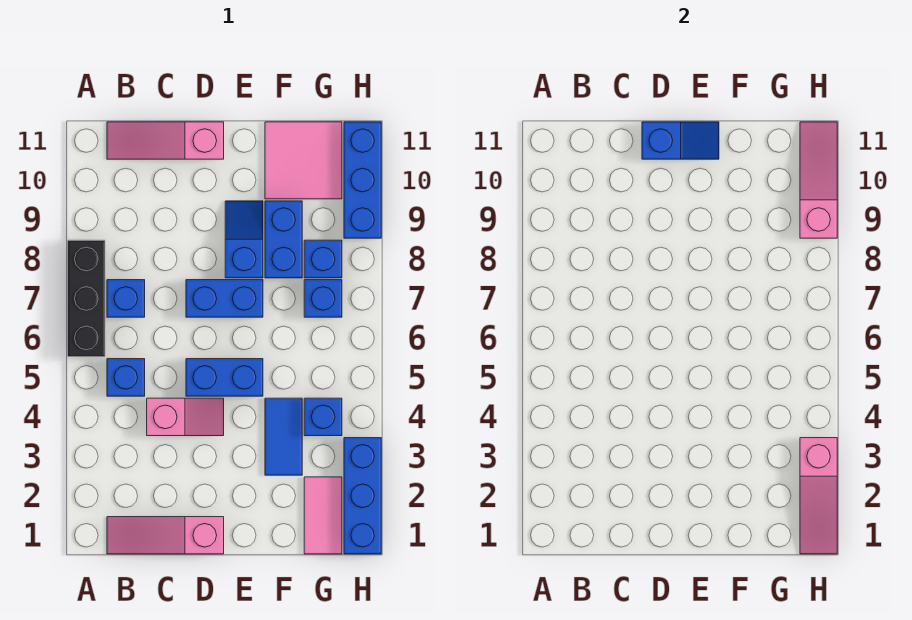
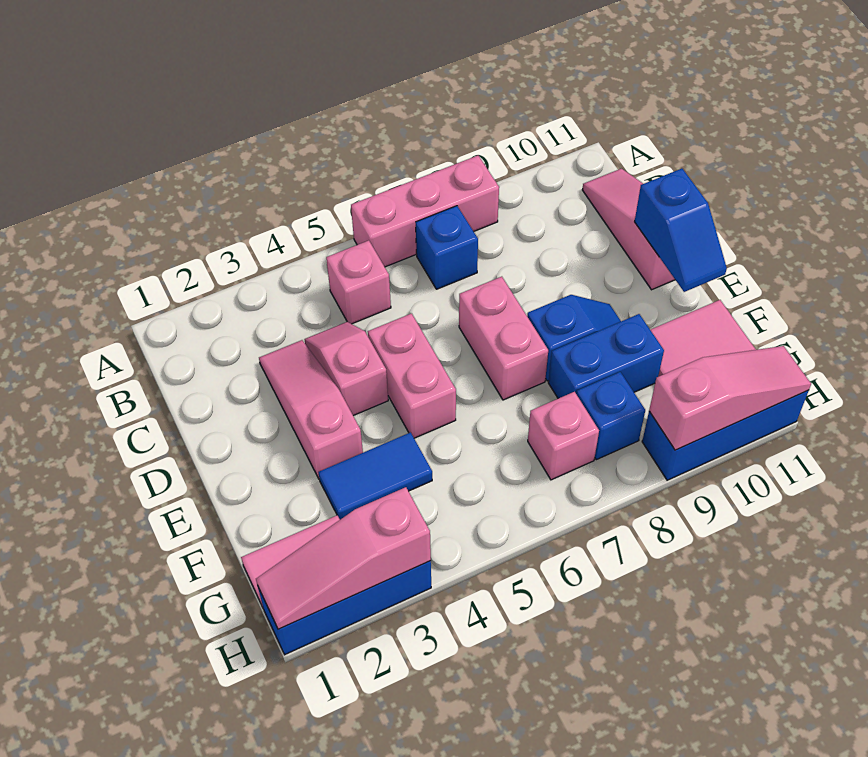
black 1x3 brick [68,240,105,357] -> pink 1x3 brick [351,156,499,267]
pink 1x3 slope [107,517,224,554] -> pink 1x3 slope moved to [259,340,363,478]
blue 1x1 brick [107,359,145,396] -> pink 1x1 brick [326,240,391,324]
pink 1x2 slope [147,398,224,436] -> pink 1x2 slope turned to [304,322,388,416]
blue 1x2 brick [186,359,263,396] -> pink 1x2 brick [368,314,456,438]
blue 1x2 brick [186,280,263,317] -> pink 1x2 brick [459,277,548,400]
blue 1x1 brick [304,398,342,436] -> none
blue 1x1 brick [304,280,342,317] -> pink 1x1 brick [528,392,599,480]

